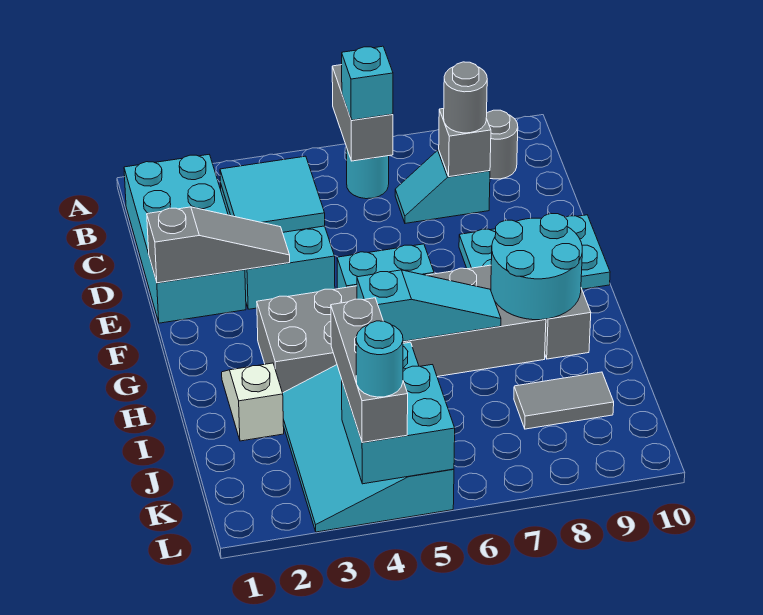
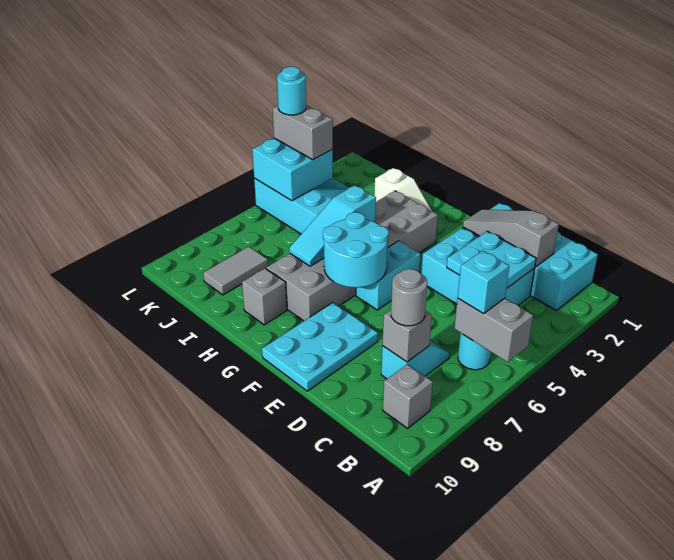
grey 1x1 round brick [486,110,518,179] -> grey 1x1 brick [383,364,433,428]
cyan 2x2 tile [220,156,325,232] -> cyan 2x2 plate [447,231,536,289]
grey 1x3 slope [147,207,290,283] -> grey 1x3 slope turned to [463,209,559,267]
cyan 2x2 round brick [491,214,582,320] -> cyan 2x2 round brick moved to [323,212,389,288]
grey 1x3 brick [331,298,408,443] -> grey 1x2 brick [273,105,333,160]

